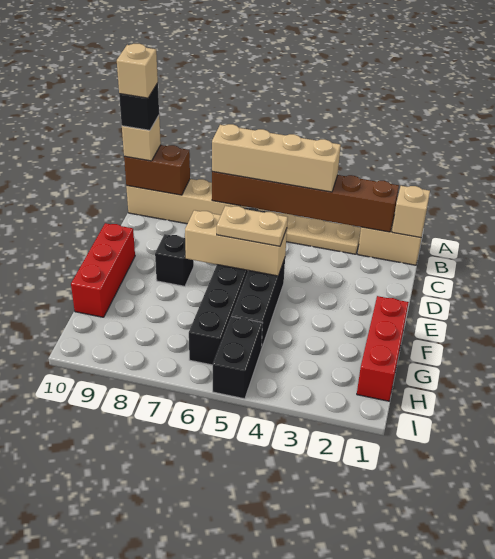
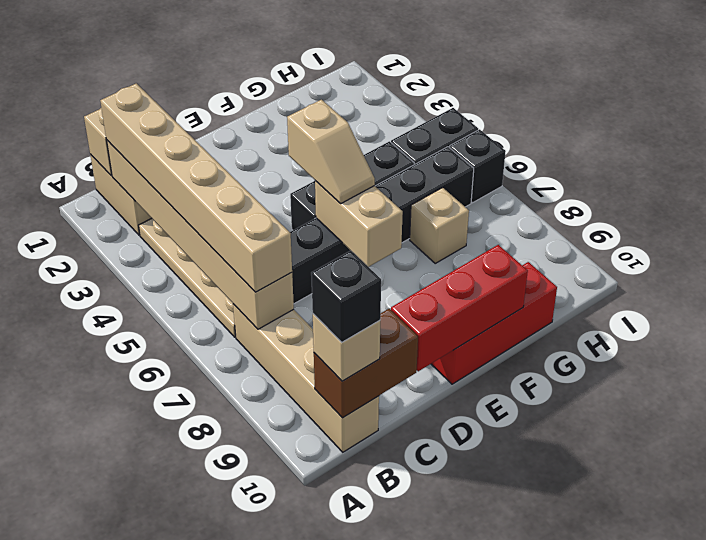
brown 1x6 brick [212,172,399,232] -> tan 1x6 brick [107,140,294,329]
tan 1x4 brick [212,124,341,192] -> tan 1x6 brick [100,83,292,292]
brown 1x2 brick [124,145,190,195] -> brown 1x2 brick turned to [314,309,418,418]
tan 1x1 brick [117,44,158,98] -> tan 1x1 brick moved to [410,188,469,263]
tan 1x3 brick [185,210,287,276] -> tan 1x2 brick [315,181,403,267]
tan 1x2 plate [217,206,288,246] -> tan 1x2 slope [287,100,375,203]
black 1x1 brick [155,234,194,286] -> black 1x1 brick moved to [449,129,506,203]
red 1x3 brick [357,296,409,401] -> red 1x3 brick moved to [391,245,528,371]

